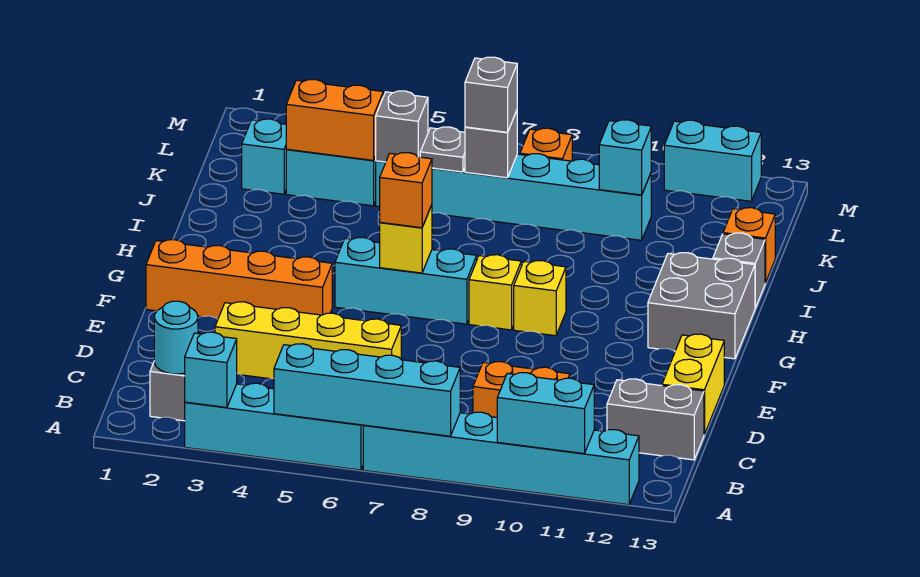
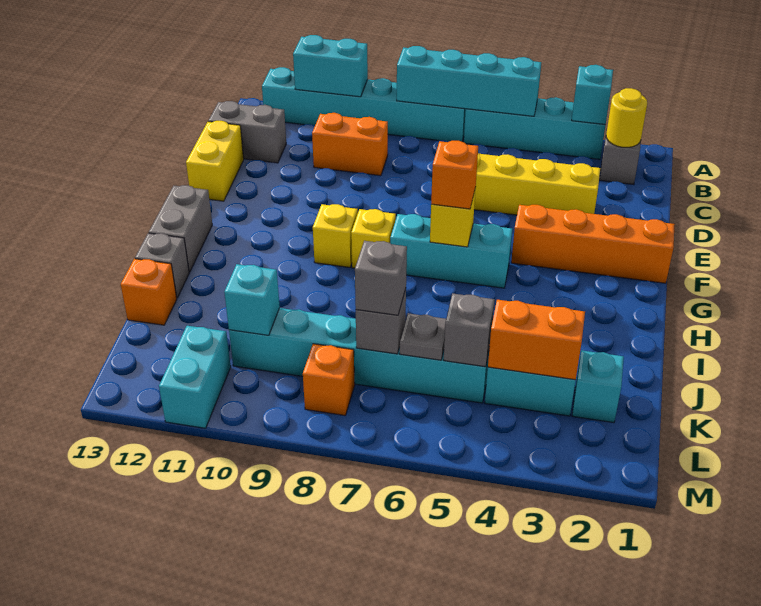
cyan 1x1 round brick [154,301,198,374] -> yellow 1x1 round brick [606,88,647,147]
grey 2x2 brick [648,253,755,359] -> grey 1x2 brick [149,185,212,272]
cyan 1x2 brick [664,120,761,201] -> cyan 1x2 brick turned to [159,326,231,428]

